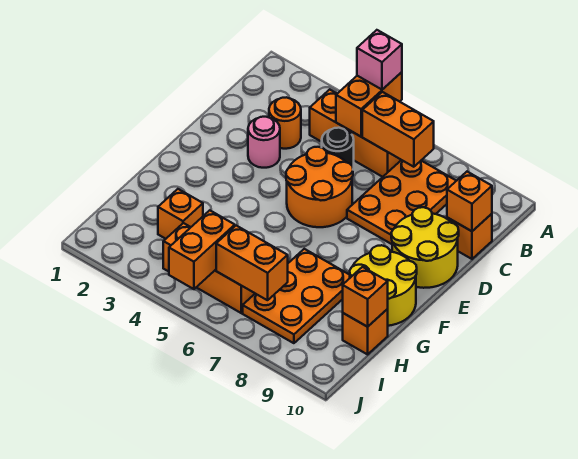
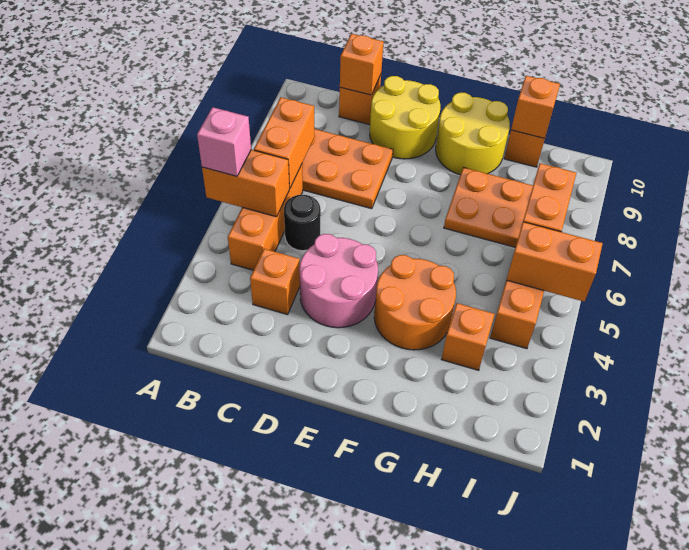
orange 1x1 round brick [269,97,301,149] -> orange 1x1 brick [250,249,300,315]
pink 1x1 round brick [248,117,280,168] -> pink 2x2 round brick [299,234,378,328]
orange 2x2 round brick [286,147,353,227] -> orange 2x2 round brick moved to [374,255,456,350]

